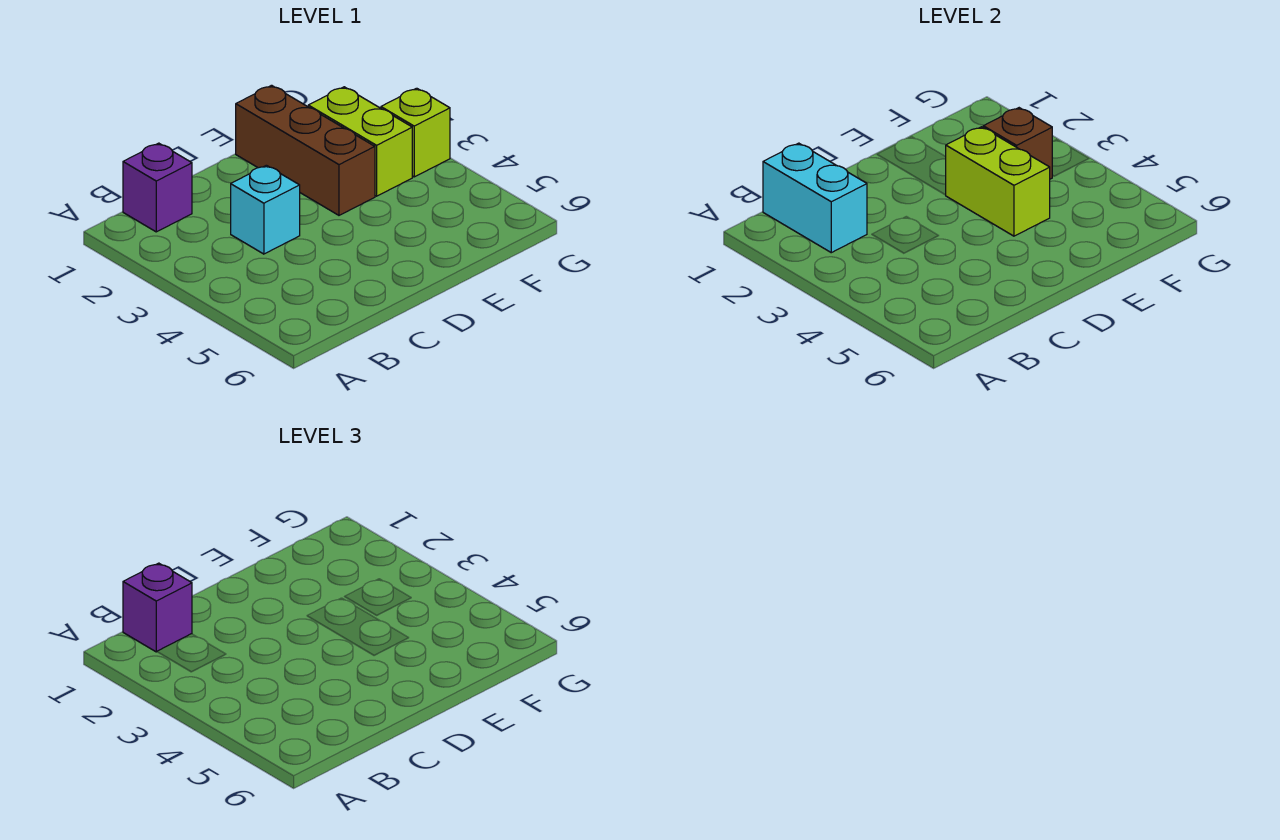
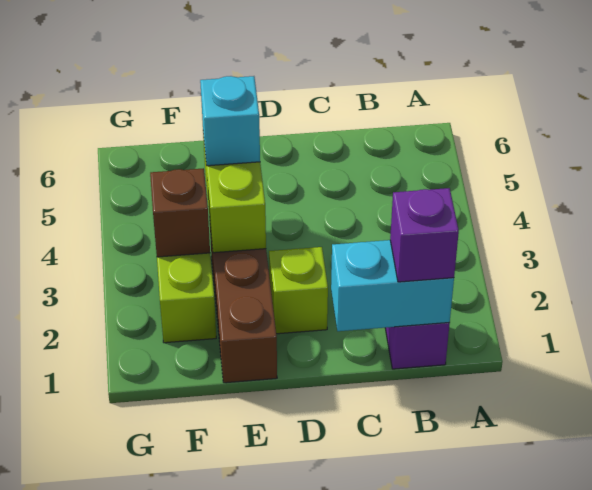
cyan 1x2 brick [763,143,867,253] -> cyan 1x2 brick turned to [331,240,454,331]
cyan 1x1 brick [231,165,300,254] -> cyan 1x1 brick moved to [200,76,260,166]
lime 1x1 brick [381,88,450,177] -> lime 1x1 brick moved to [269,247,328,334]

